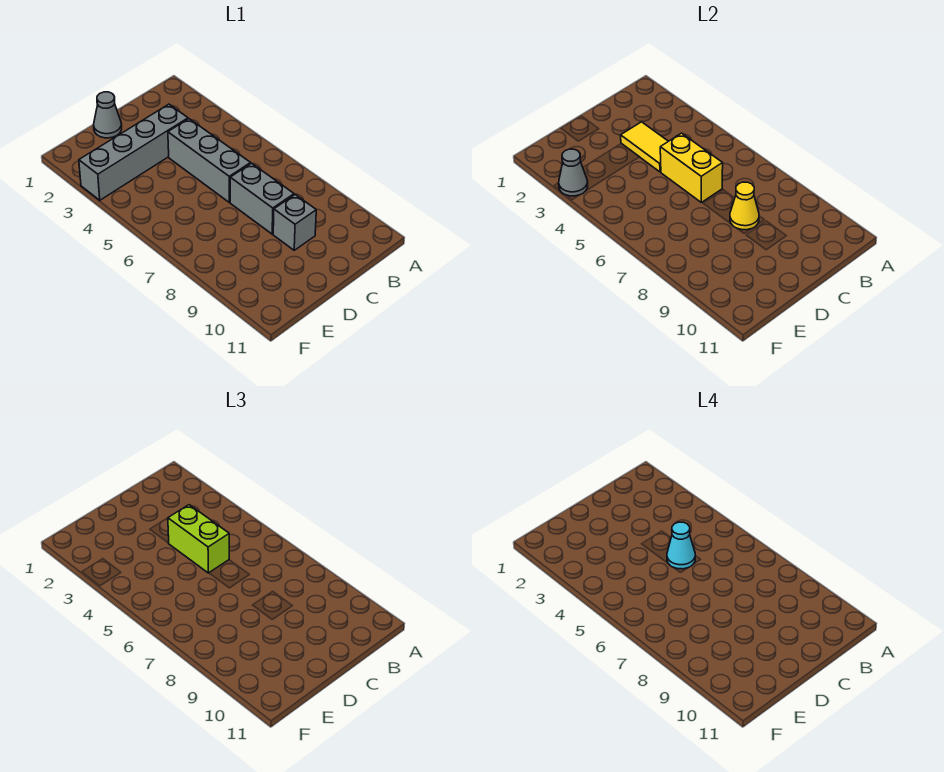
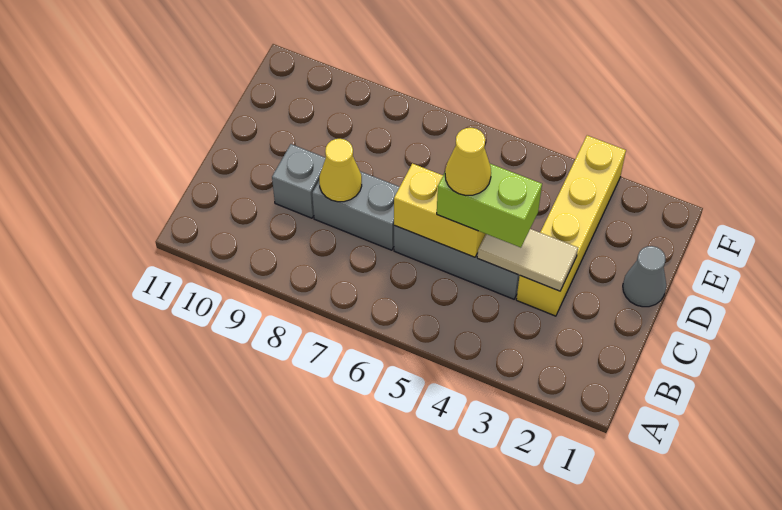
grey 1x4 brick [79,104,188,200] -> yellow 1x4 brick [516,135,626,316]
yellow 1x2 tile [621,122,668,172] -> tan 1x2 tile [477,229,578,291]
cyan 1x1 cone [667,522,695,569] -> yellow 1x1 cone [445,128,491,195]
grey 1x1 cone [559,149,588,196] -> none

